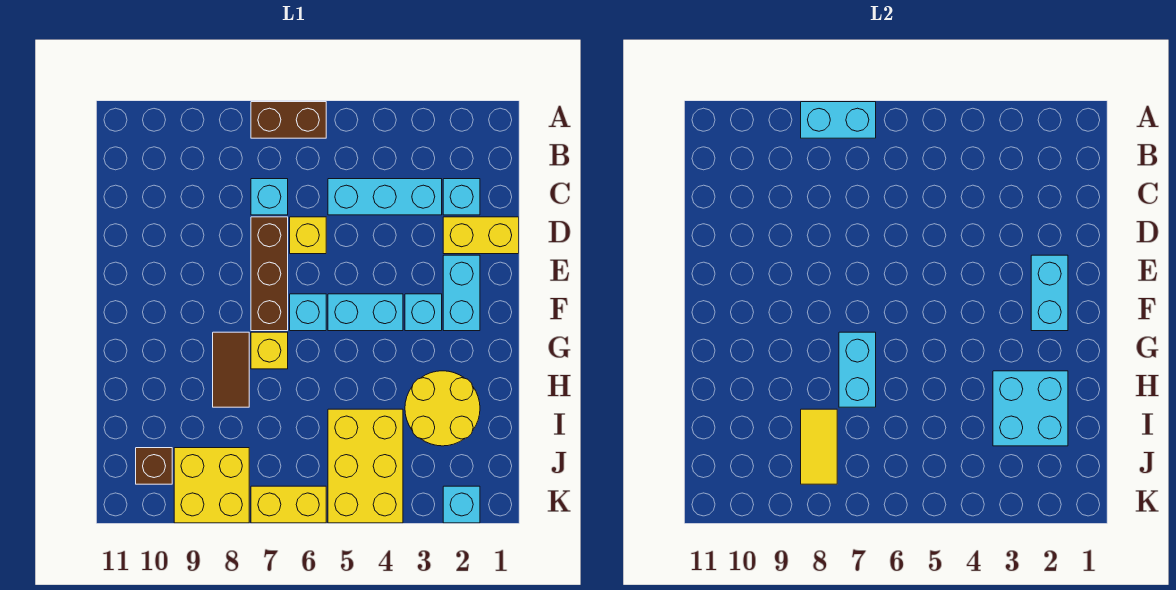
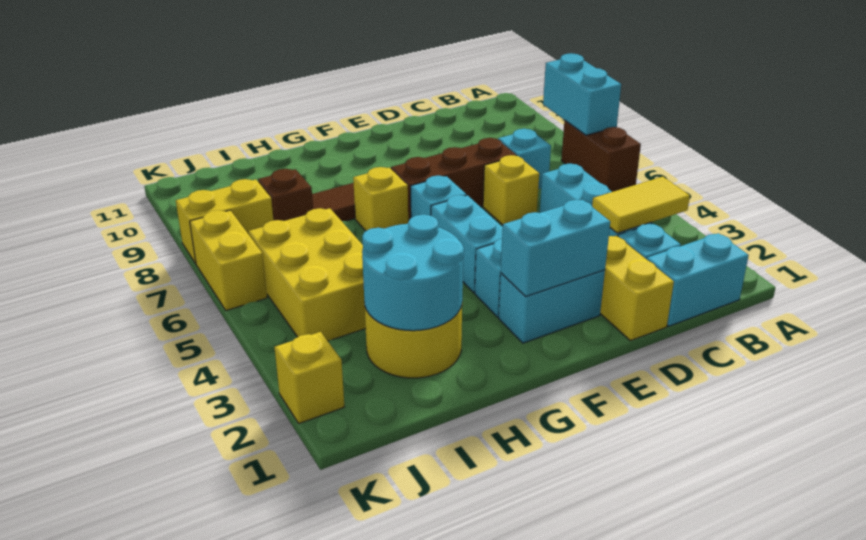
cyan 1x2 brick [839,332,876,407] -> cyan 1x2 brick moved to [647,233,749,326]
cyan 2x2 brick [993,371,1068,446] -> cyan 2x2 round brick [362,215,464,331]
yellow 2x3 brick [328,409,403,523] -> yellow 2x3 brick turned to [248,208,366,341]
yellow 1x2 tile [801,409,837,484] -> yellow 1x2 tile moved to [592,177,690,233]
yellow 2x2 brick [174,448,249,523] -> yellow 1x2 brick [176,179,274,264]
brown 1x1 brick [136,448,172,484] -> brown 1x1 brick moved to [258,169,313,221]
cyan 1x1 brick [443,486,480,523] -> yellow 1x1 brick [274,332,344,423]

